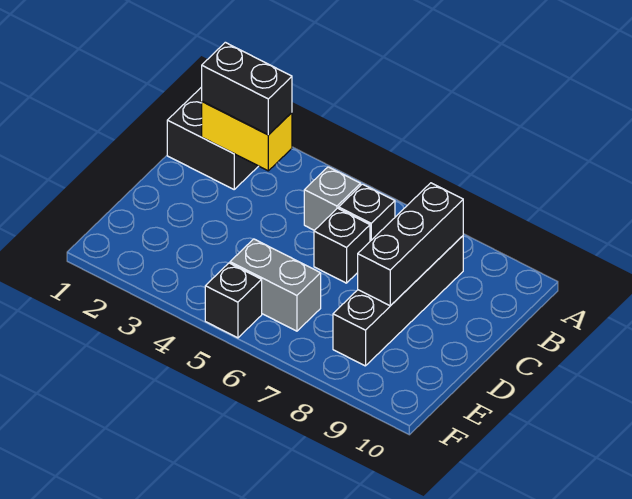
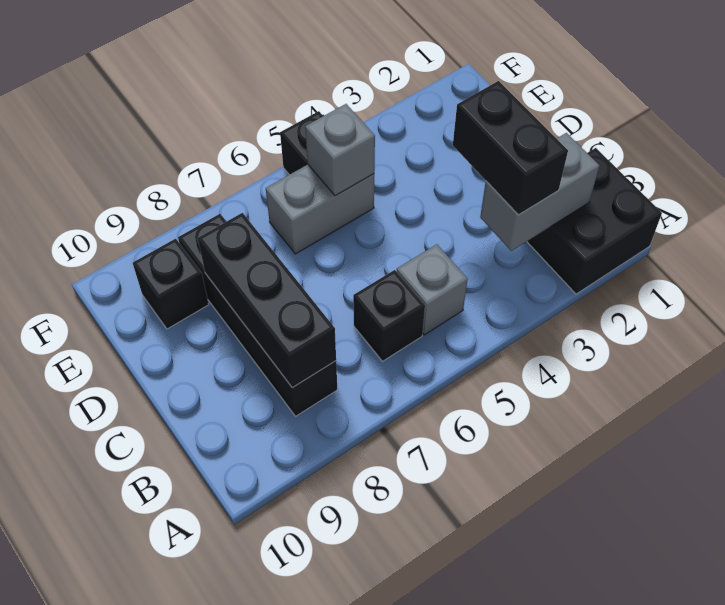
yellow 1x2 brick [202,102,292,171] -> grey 1x2 brick [480,133,599,251]
black 1x2 brick [202,42,292,135] -> black 1x2 brick turned to [453,81,568,215]
black 1x1 brick [314,208,370,283] -> black 1x1 brick moved to [133,239,209,329]
none -> grey 1x1 brick [305,104,375,196]

